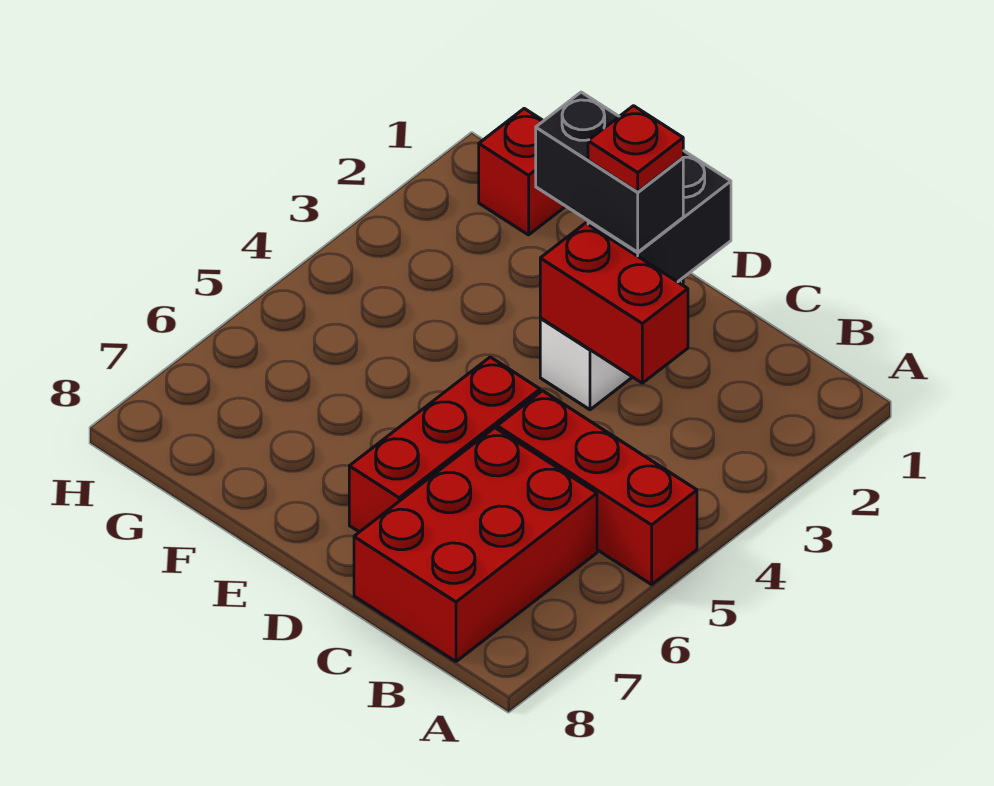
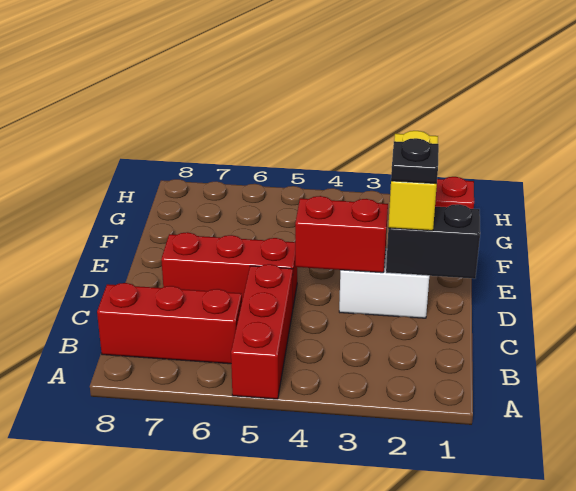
red 2x3 brick [354,428,597,661] -> red 1x3 brick [97,283,242,364]
red 1x2 brick [540,223,688,383] -> red 1x2 brick turned to [295,196,388,273]
black 1x2 brick [536,92,683,252] -> yellow 1x2 brick [388,131,438,231]
red 1x1 plate [588,106,683,192] -> black 1x1 plate [391,138,439,184]

